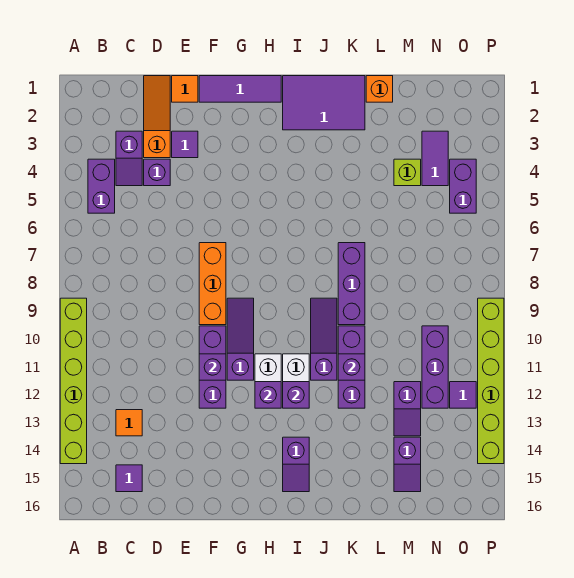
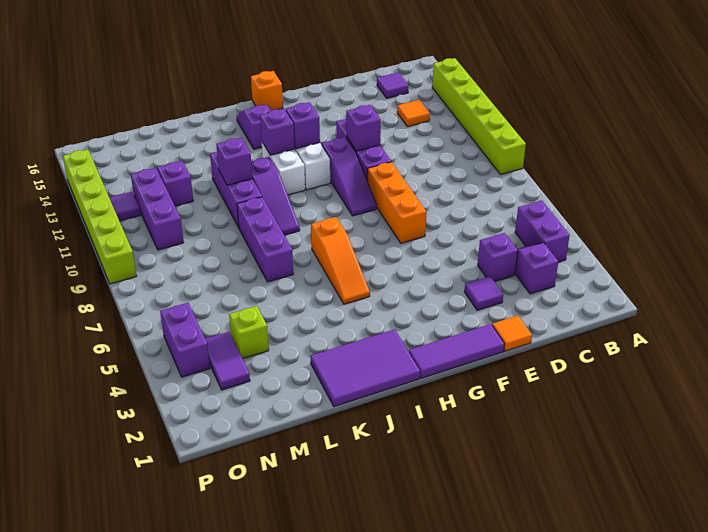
orange 1x3 slope [144,76,170,158] -> orange 1x3 slope moved to [311,217,370,304]
orange 1x1 brick [366,76,393,102] -> orange 1x1 brick moved to [251,71,283,111]
purple 1x2 slope [394,437,421,492] -> none

